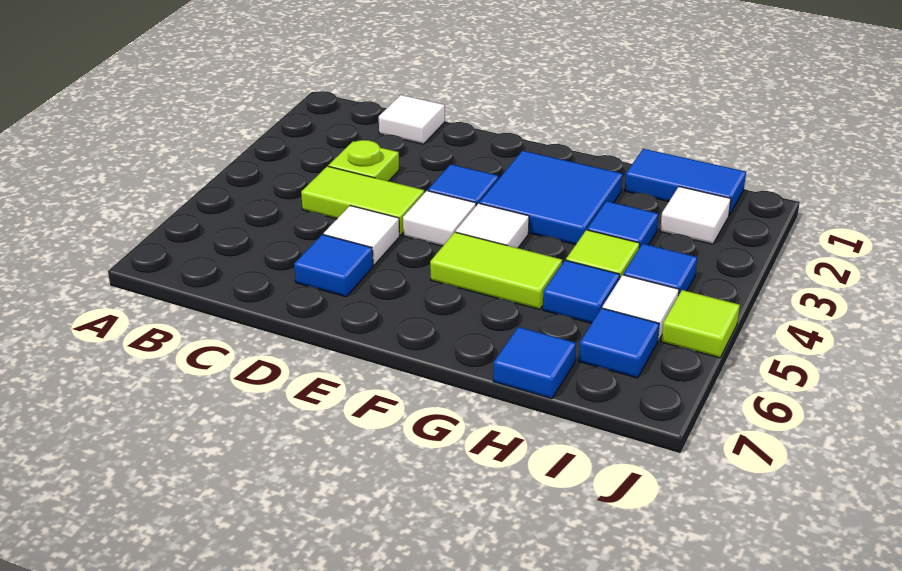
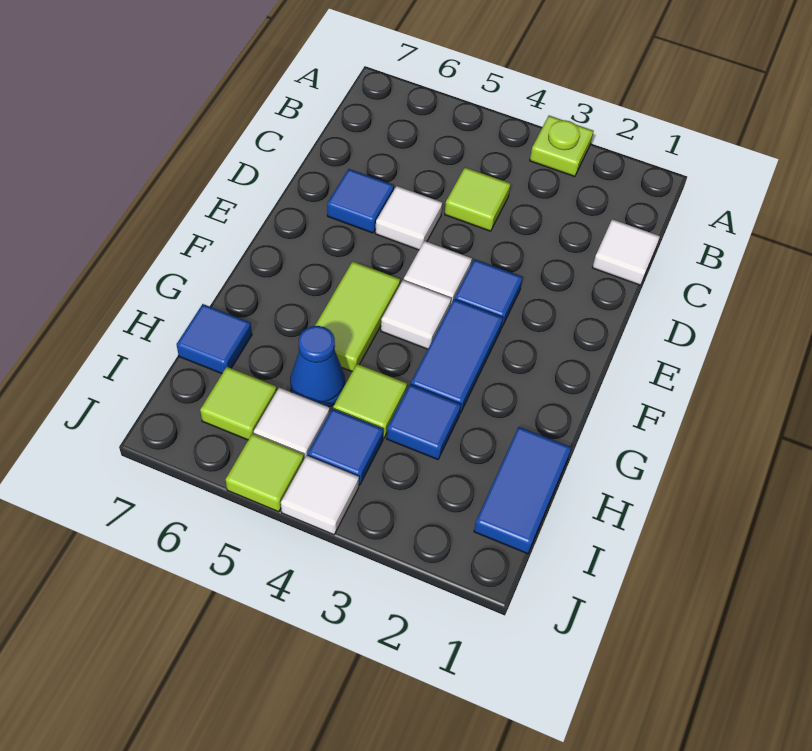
lime 1x1 plate [329,140,399,181] -> lime 1x1 plate moved to [530,116,594,177]
lime 1x2 tile [301,166,424,235] -> lime 1x1 tile [445,167,511,231]
blue 2x2 tile [480,151,623,245] -> blue 1x2 tile [411,299,503,413]
blue 1x1 tile [543,260,620,323] -> blue 1x1 cone [290,326,345,407]
white 1x1 tile [660,187,731,244] -> white 1x1 tile moved to [281,456,359,535]
blue 1x1 tile [579,308,659,378] -> lime 1x1 tile [200,367,277,440]

